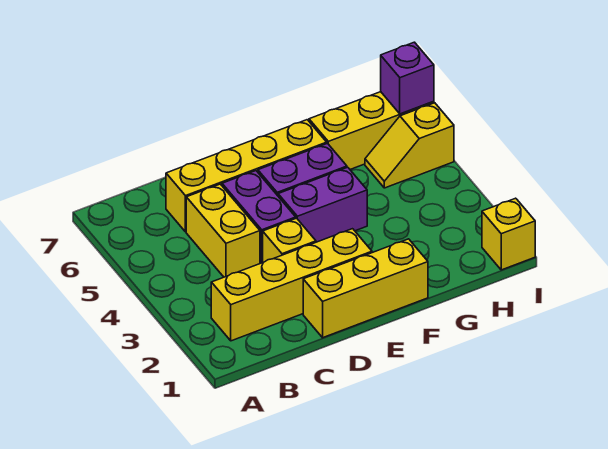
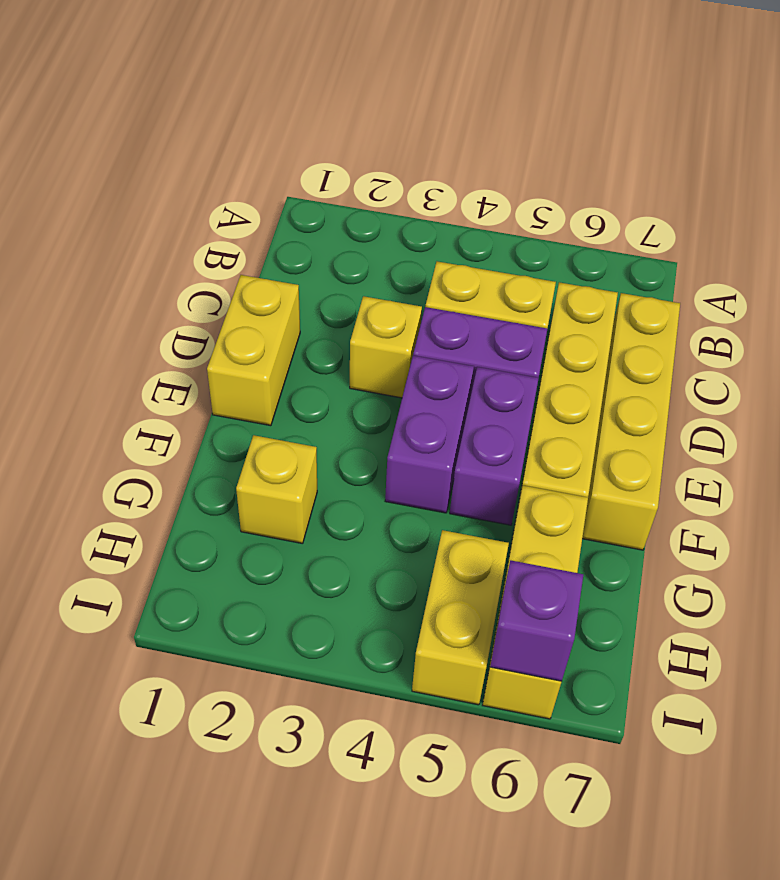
yellow 1x4 brick [211,229,372,341] -> yellow 1x4 brick moved to [582,293,680,550]
yellow 1x3 brick [303,239,428,338] -> yellow 1x2 brick [207,275,300,426]
yellow 1x2 slope [365,103,454,188] -> yellow 1x2 brick [412,530,509,705]
yellow 1x1 brick [482,198,535,270] -> yellow 1x1 brick moved to [236,435,317,544]

